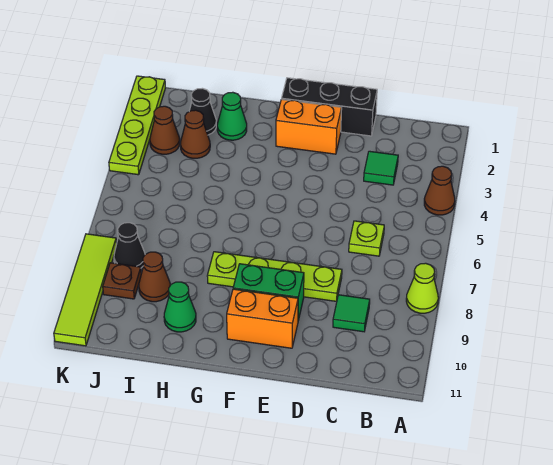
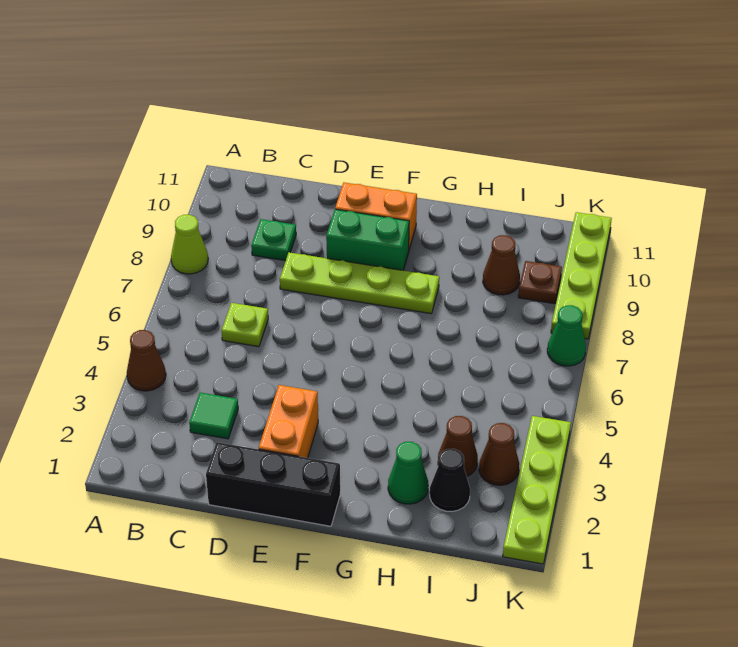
green 1x1 tile [333,295,370,332] -> green 1x1 plate [251,219,296,261]
orange 1x2 brick [276,99,342,154] -> orange 1x2 brick turned to [259,385,318,458]
green 1x1 cone [164,282,196,332] -> green 1x1 cone moved to [547,305,586,366]
black 1x1 cone [114,223,145,268] -> none
lime 1x4 tile [54,234,117,346] -> lime 1x4 plate [551,212,612,339]

